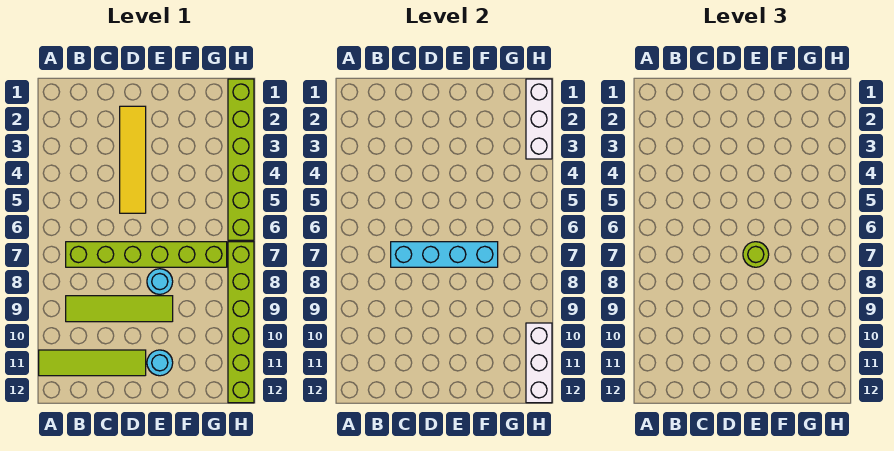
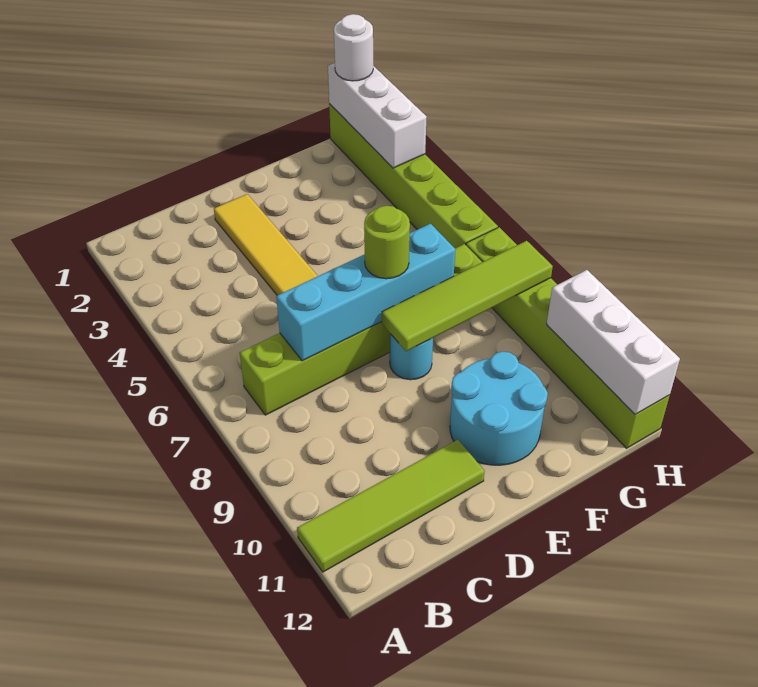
lime 1x4 tile [66,296,173,322] -> lime 1x4 tile moved to [382,241,553,351]
cyan 1x1 round brick [147,350,173,376] -> cyan 2x2 round brick [450,351,548,465]
none -> white 1x1 round brick [334,14,373,81]

